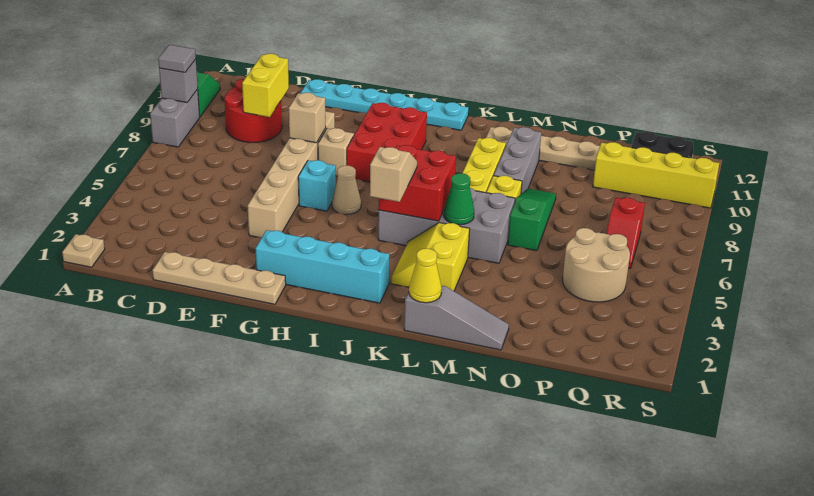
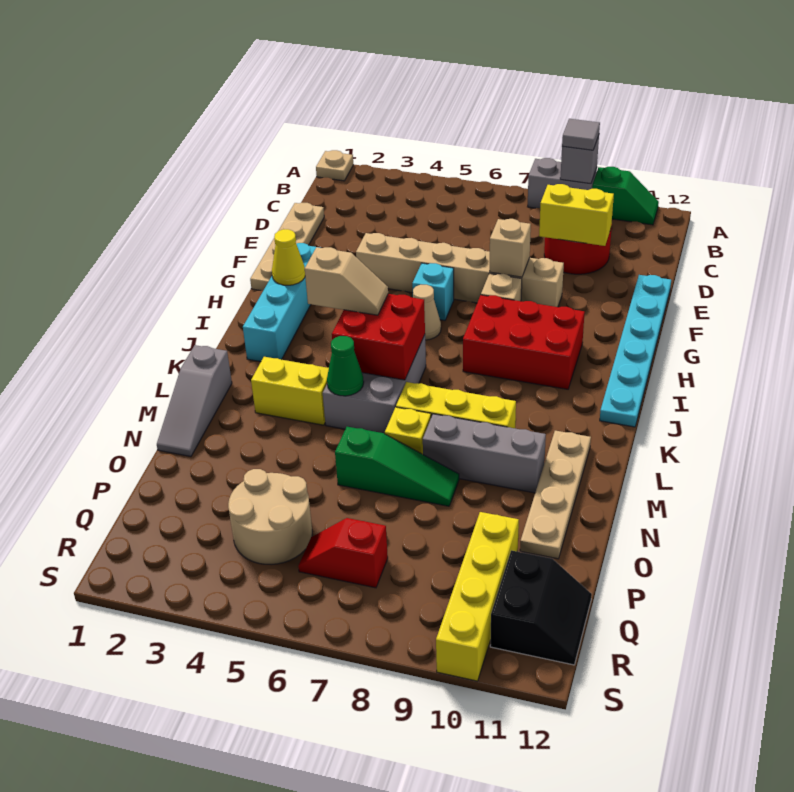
grey 2x4 brick [378,188,515,263] -> grey 2x3 brick [323,335,426,434]
yellow 1x1 cone [409,249,442,303] -> yellow 1x1 cone moved to [272,229,305,285]

